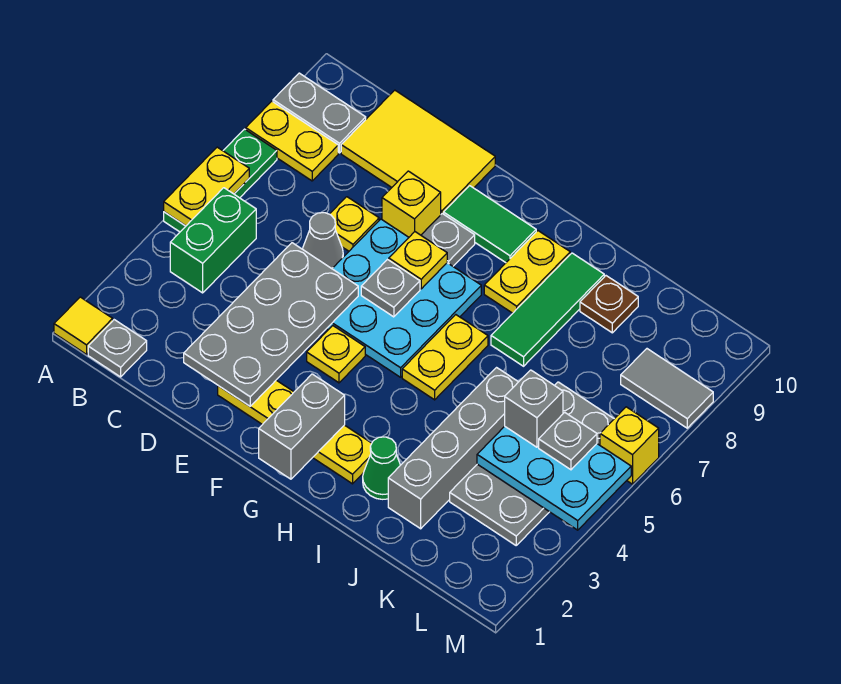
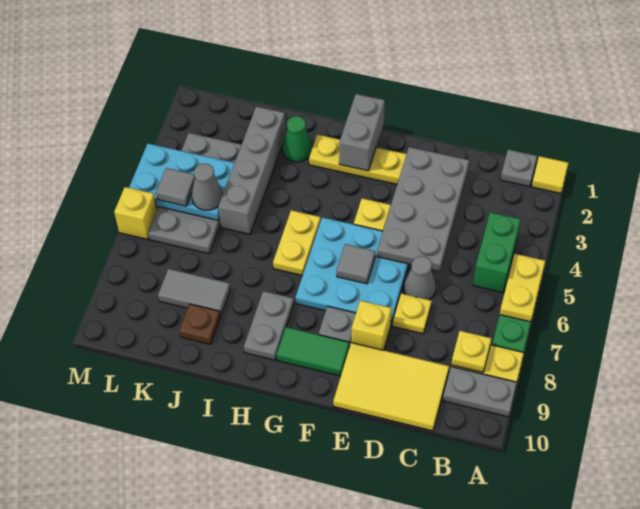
grey 1x1 plate [361,260,420,317] -> grey 1x1 tile [336,244,375,284]
yellow 1x1 plate [389,232,447,289] -> yellow 1x1 plate moved to [451,331,491,372]
yellow 1x2 plate [484,231,570,313] -> grey 1x2 plate [244,291,294,360]
green 1x3 tile [491,253,604,366] -> none
grey 1x1 brick [505,370,563,447] -> grey 1x1 cone [192,164,223,210]
grey 1x1 plate [539,412,597,470] -> grey 1x1 tile [156,168,195,206]
grey 1x2 tile [621,349,713,428] -> grey 1x2 tile moved to [158,269,230,316]

